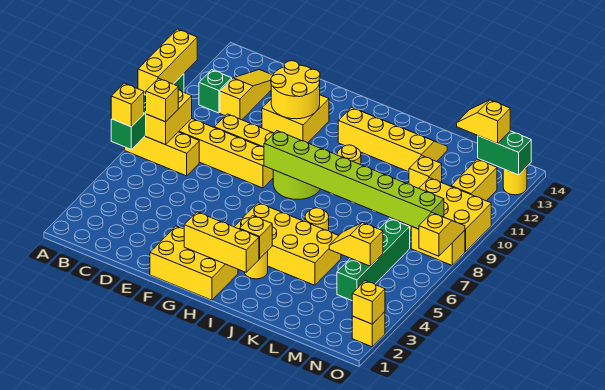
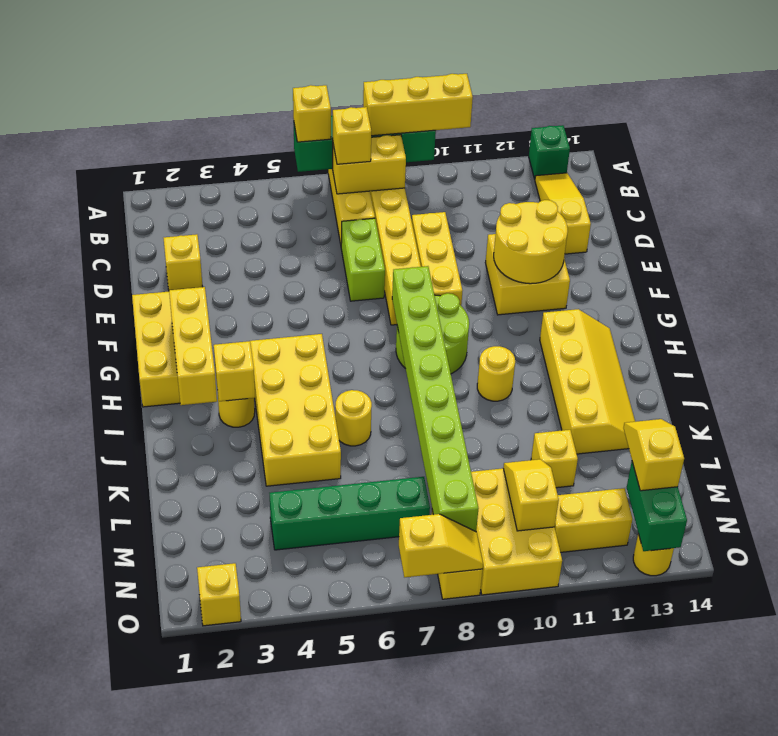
green 1x1 brick [199,70,232,113] -> green 1x1 brick moved to [529,125,570,179]
yellow 1x3 slope [220,70,273,120] -> yellow 1x3 slope turned to [535,173,591,254]
none -> lime 1x2 brick [341,218,385,301]
yellow 1x2 slope [329,223,383,266] -> yellow 1x2 slope moved to [503,459,559,531]
yellow 1x1 brick [352,281,385,324] -> yellow 1x1 brick moved to [164,234,203,290]

